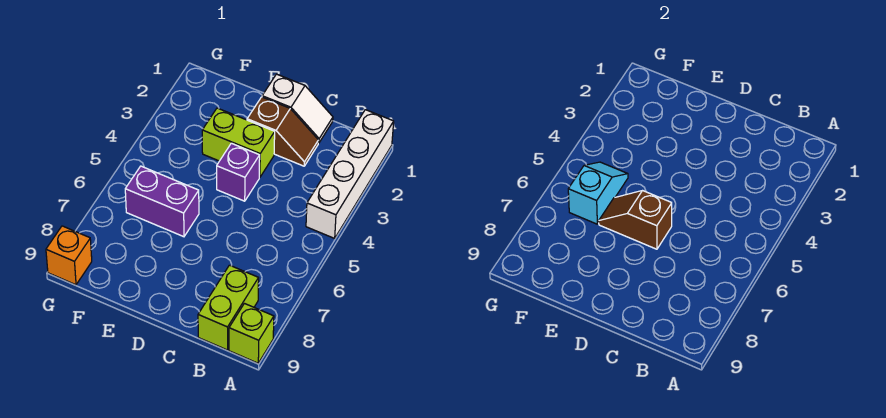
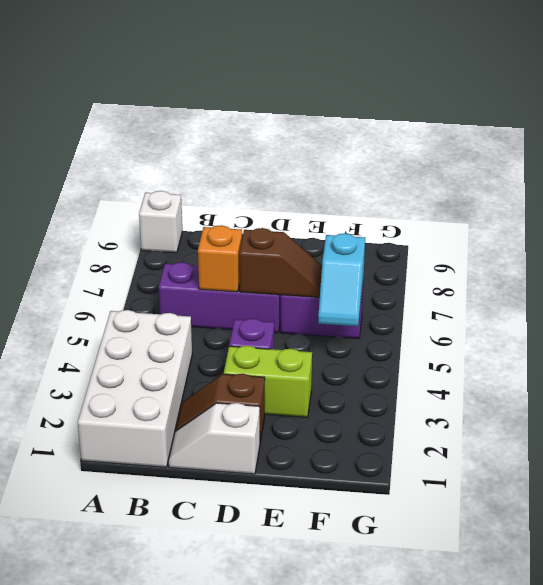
white 1x4 brick [306,110,394,238] -> white 2x4 brick [78,310,192,467]
lime 1x1 brick [229,304,274,363] -> white 1x1 brick [139,191,182,253]
none -> purple 1x3 brick [159,262,281,333]
lime 1x2 brick [198,265,259,350] -> none
orange 1x1 brick [46,226,92,285] -> orange 1x1 brick moved to [198,225,242,292]

